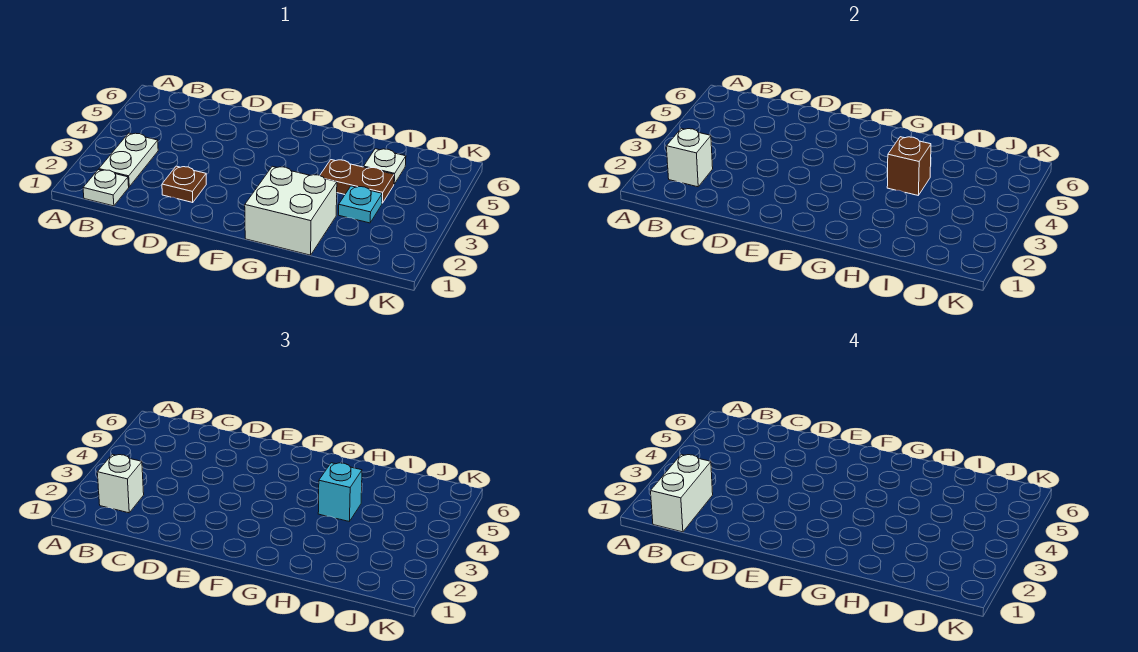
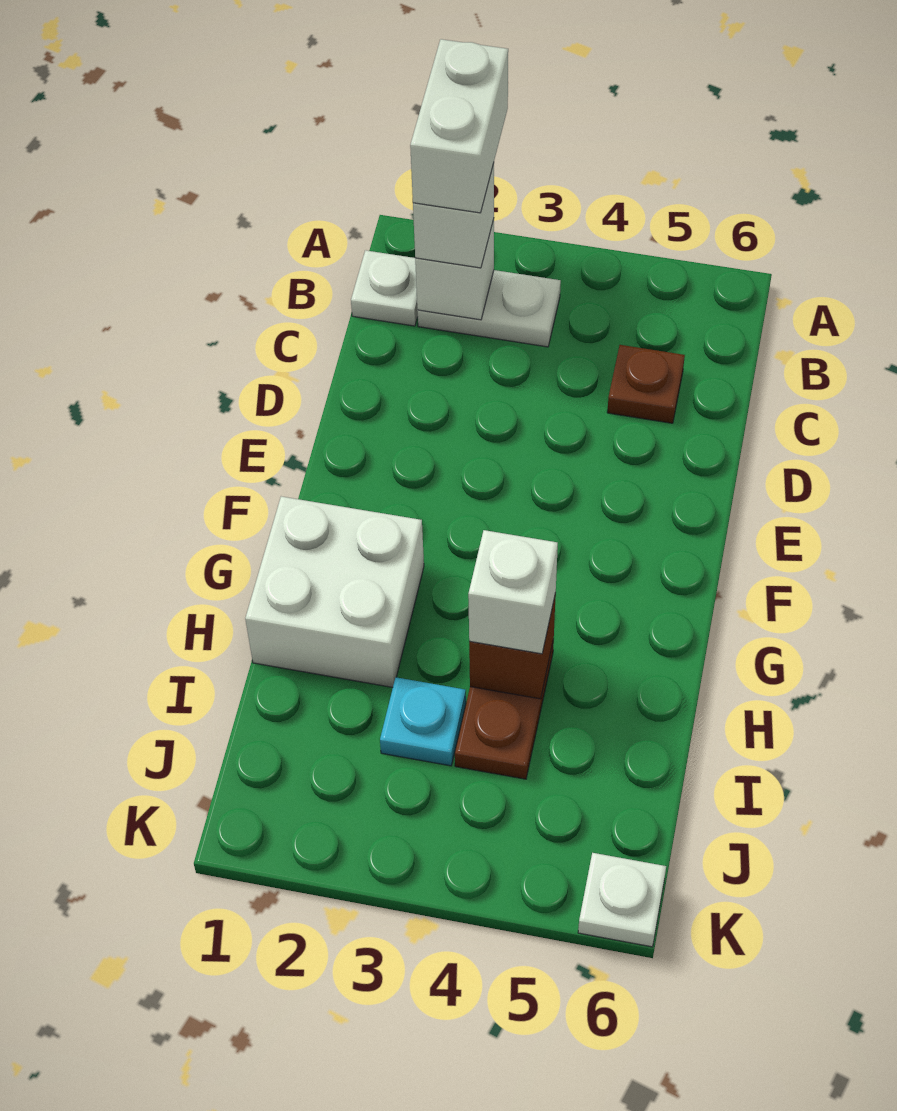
white 1x2 brick [651,454,713,532] -> white 1x2 brick turned to [410,39,508,213]
brown 1x1 plate [162,166,206,203] -> brown 1x1 plate moved to [607,345,685,423]
cyan 1x1 brick [318,463,362,521] -> white 1x1 brick [468,530,558,654]
white 1x1 plate [364,149,406,184] -> white 1x1 plate moved to [578,853,666,947]

